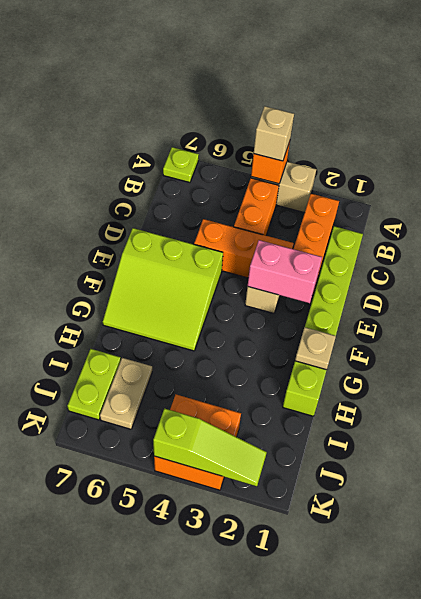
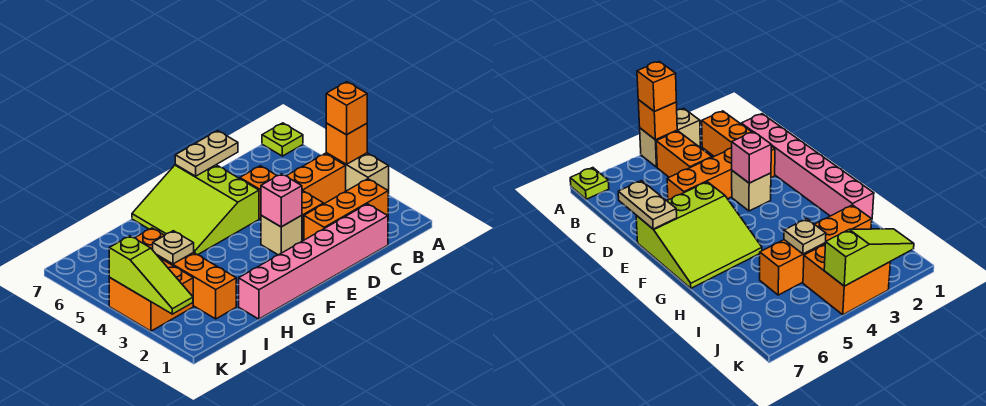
tan 1x1 brick [254,106,294,161] -> orange 1x1 brick [326,82,367,135]
lime 1x6 brick [283,226,363,416] -> pink 1x6 brick [239,204,388,319]
pink 1x2 brick [248,240,322,303] -> pink 1x1 brick [261,174,302,227]
tan 1x1 plate [295,327,336,370] -> tan 1x1 plate moved to [153,231,194,264]
none -> orange 1x4 brick [135,228,236,319]
tan 1x2 plate [100,358,152,429] -> tan 1x2 plate moved to [175,131,238,176]
lime 1x2 plate [67,349,121,420] -> none

